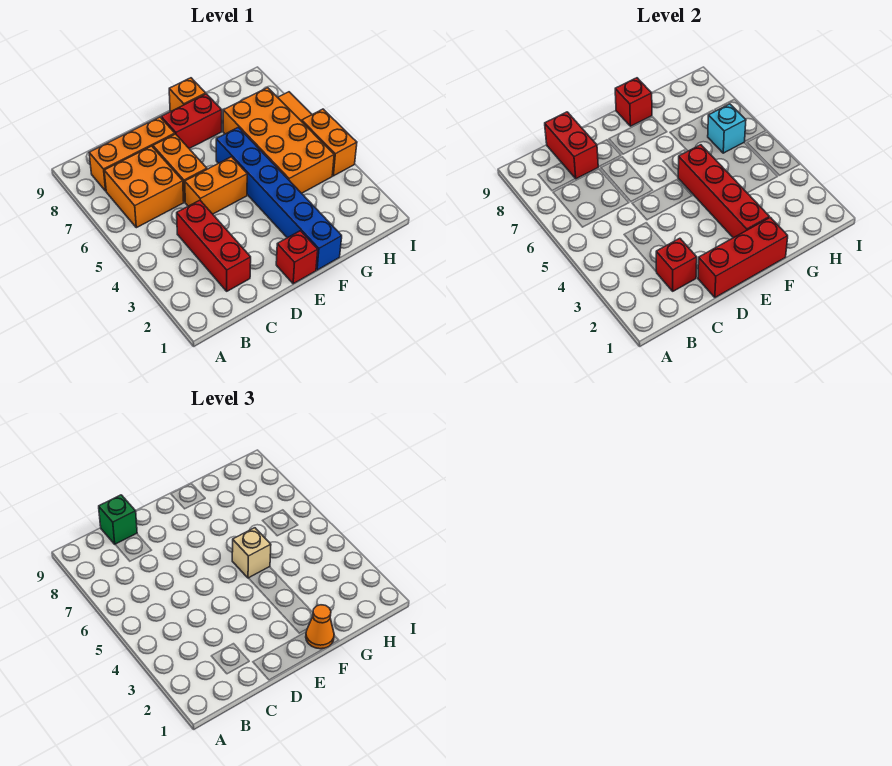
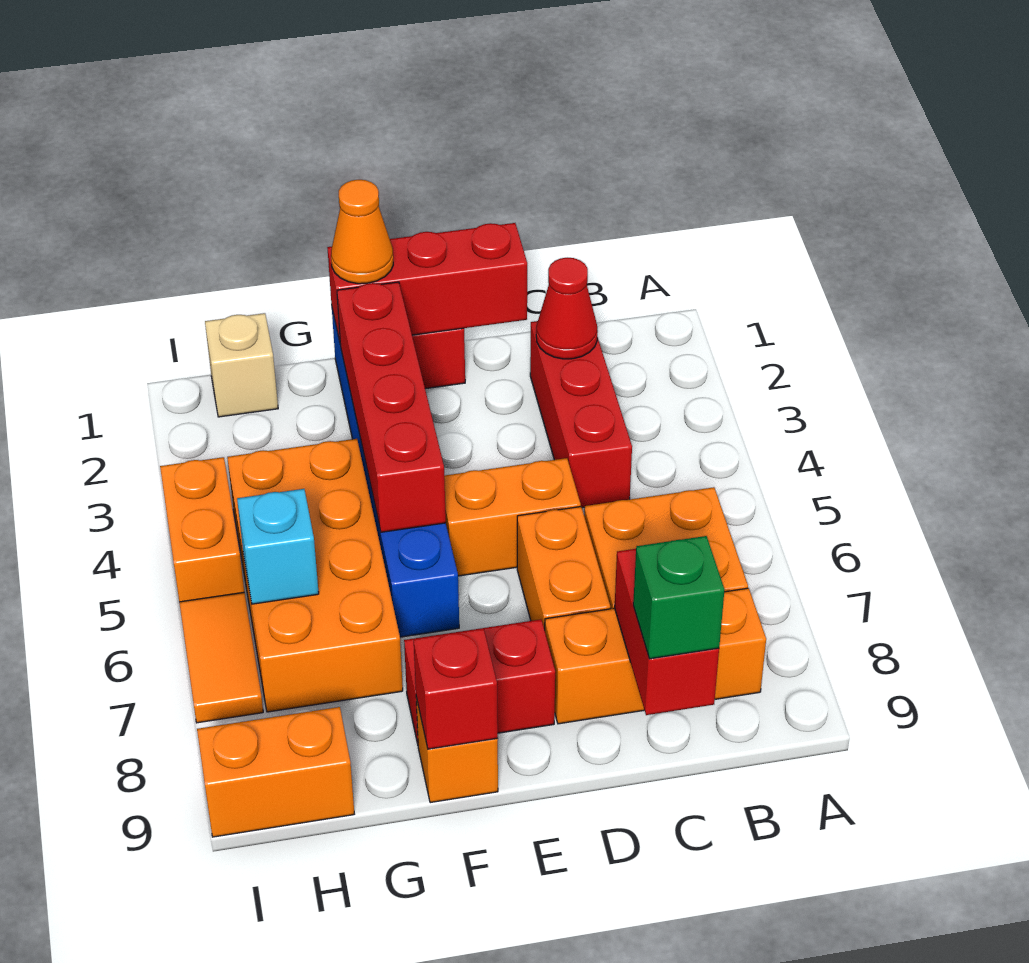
red 1x1 brick [656,238,697,291] -> red 1x1 cone [536,258,598,359]
tan 1x1 brick [232,528,271,578] -> tan 1x1 brick moved to [205,313,278,417]
none -> orange 1x2 brick [197,707,354,837]

